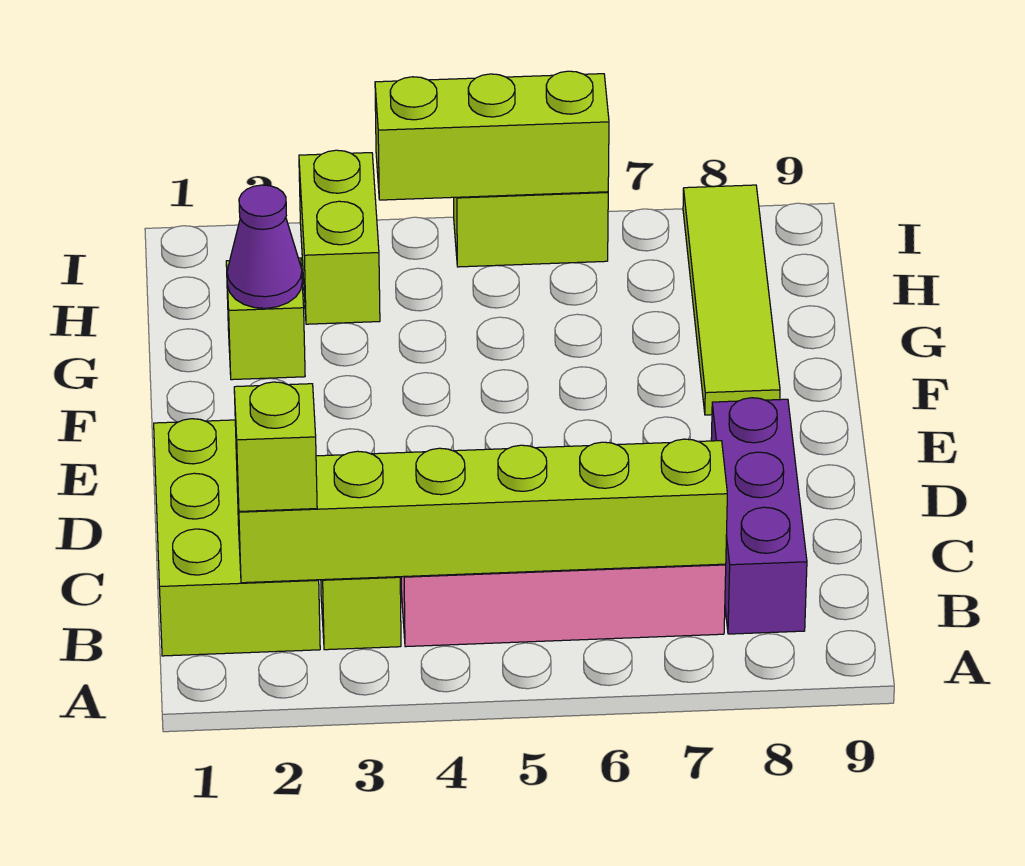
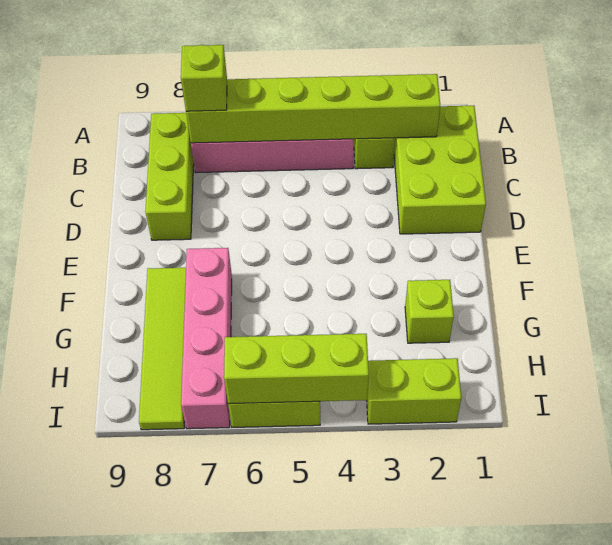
lime 1x1 brick [234,382,317,511] -> lime 1x1 brick moved to [181,45,227,111]
purple 1x3 brick [711,398,807,634] -> lime 1x3 brick [145,113,194,240]
none -> pink 1x4 brick [181,248,232,429]
purple 1x1 cone [227,185,302,308] -> none
lime 1x2 brick [299,150,380,324] -> lime 1x2 brick turned to [367,358,461,424]

